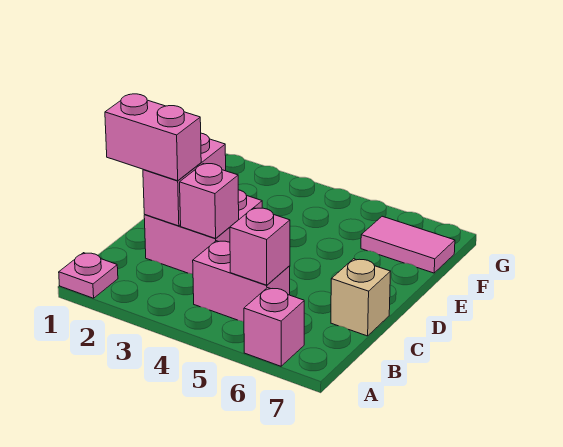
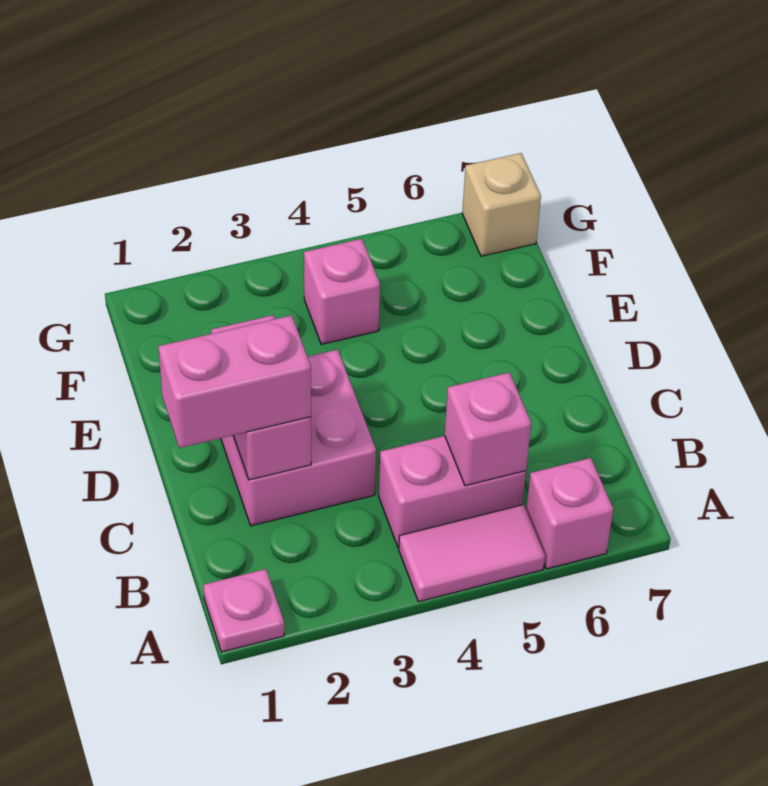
pink 1x1 brick [180,164,239,238] -> pink 1x1 brick moved to [304,239,380,344]
tan 1x1 brick [331,259,390,336] -> tan 1x1 brick moved to [462,153,541,256]
pink 1x2 tile [361,216,455,273] -> pink 1x2 tile moved to [399,504,545,602]

